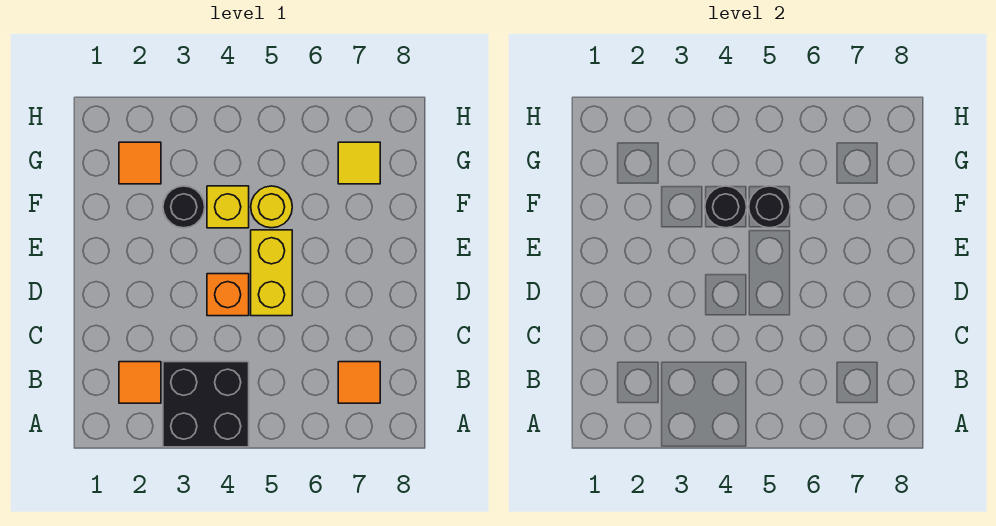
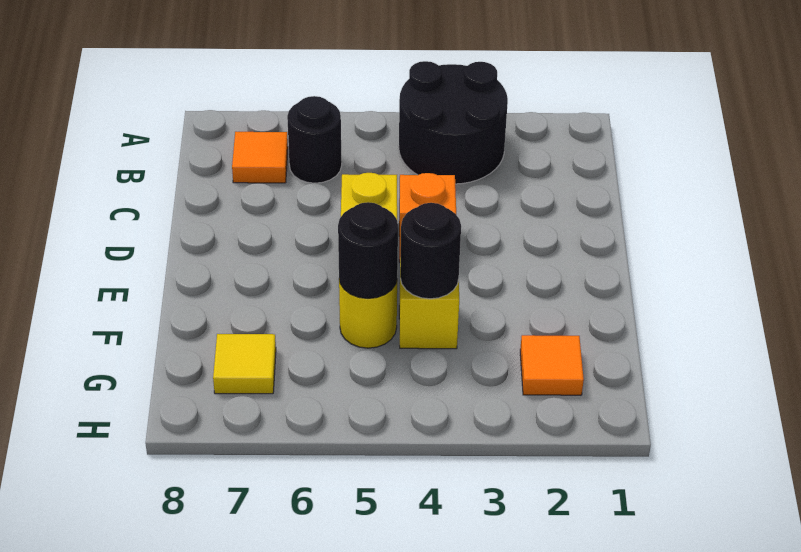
black 2x2 brick [163,362,249,447] -> black 2x2 round brick [399,61,508,184]
orange 1x1 tile [119,362,161,403] -> none
black 1x1 round brick [163,186,205,228] -> black 1x1 round brick moved to [287,96,342,183]

